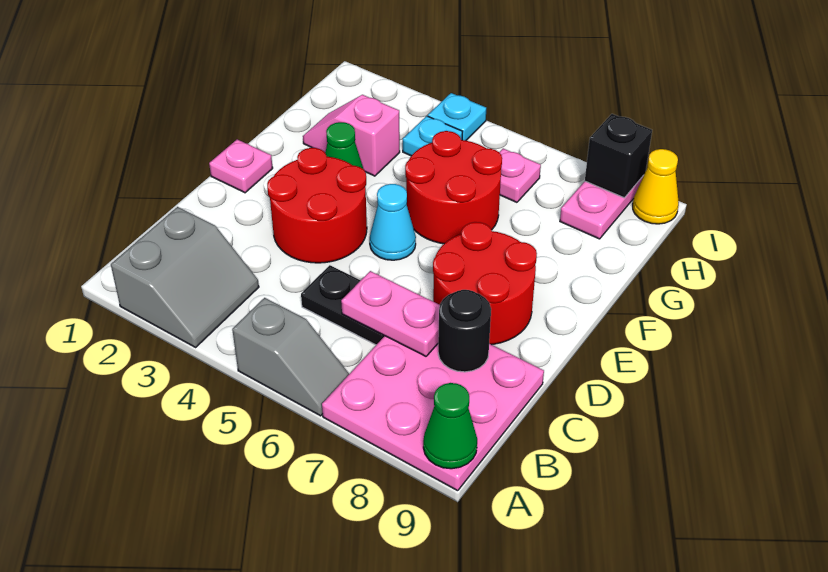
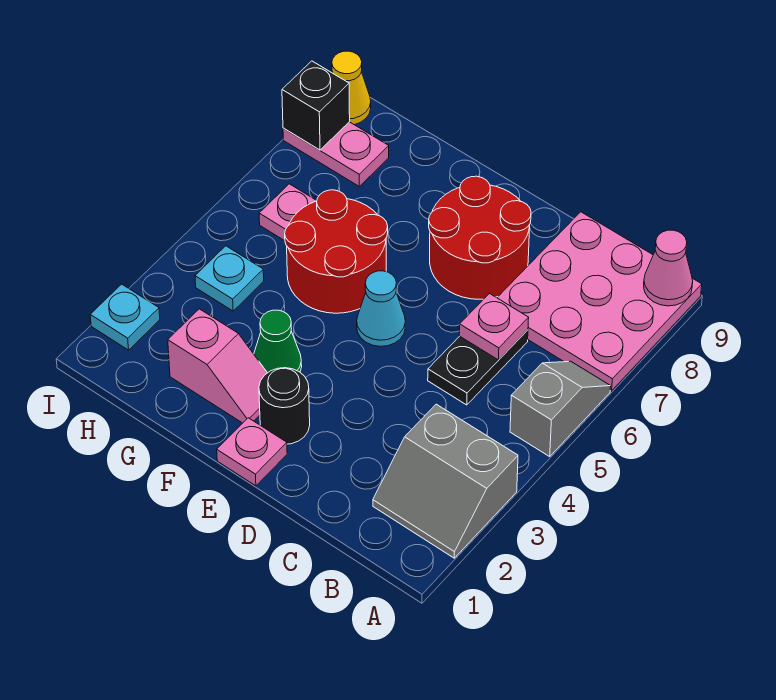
grey 2x2 slope [111,207,259,347] -> grey 2x2 slope turned to [373,404,518,558]
green 1x1 cone [423,383,477,469] -> pink 1x1 cone [644,230,693,306]
pink 1x2 plate [341,271,440,356] -> pink 1x1 plate [459,294,529,360]
black 1x1 round brick [438,290,491,372] -> black 1x1 round brick moved to [259,368,310,444]
red 2x2 round brick [267,148,367,263] -> none
pink 1x2 slope [303,95,400,176] -> pink 1x2 slope turned to [168,309,267,423]
cyan 1x1 plate [428,93,486,140] -> cyan 1x1 plate moved to [90,284,160,350]

